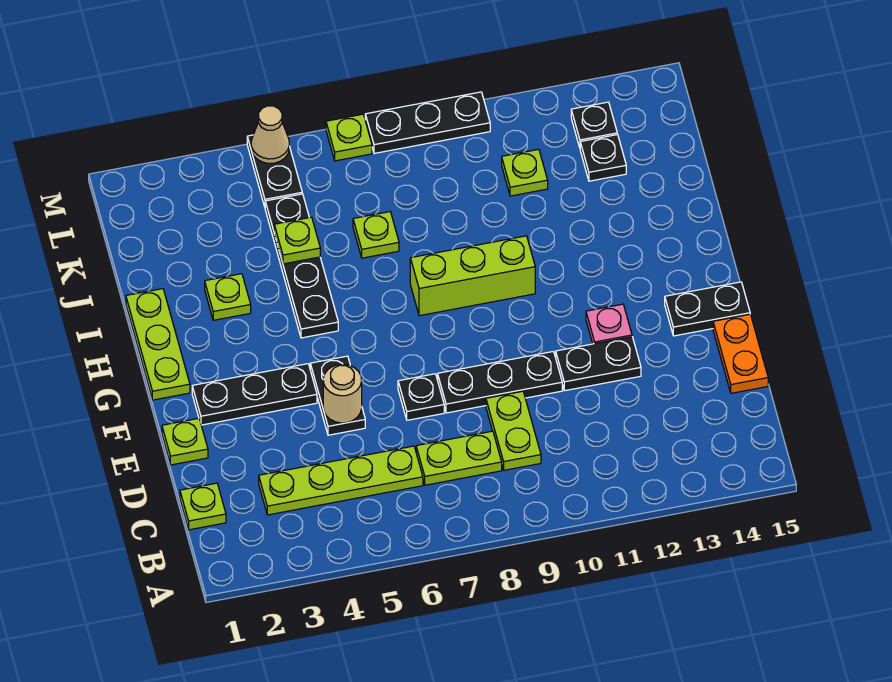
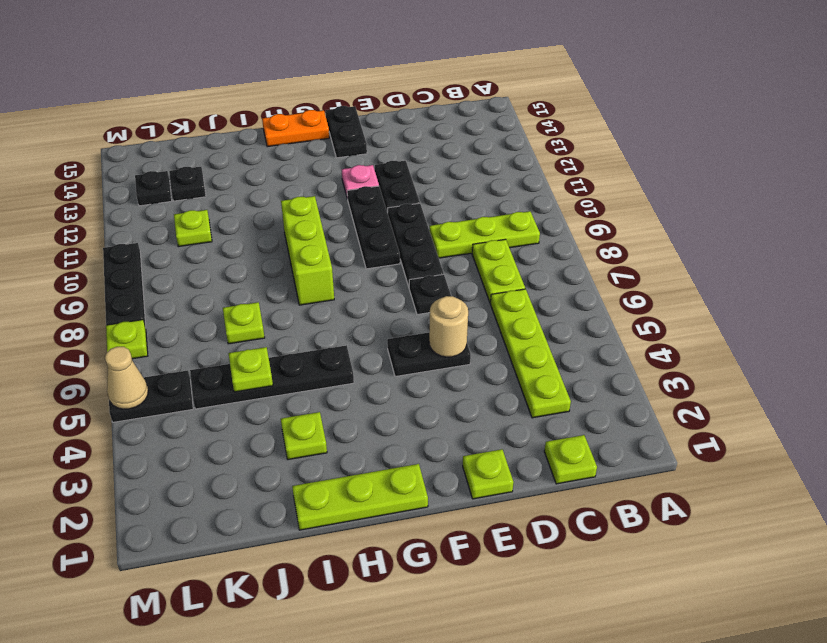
lime 1x2 plate [486,391,541,470] -> lime 1x3 plate [429,211,540,258]
orange 1x2 plate [713,314,768,393] -> orange 1x2 plate moved to [262,110,329,147]
black 1x3 plate [192,364,317,425] -> black 1x3 plate moved to [347,186,400,269]

